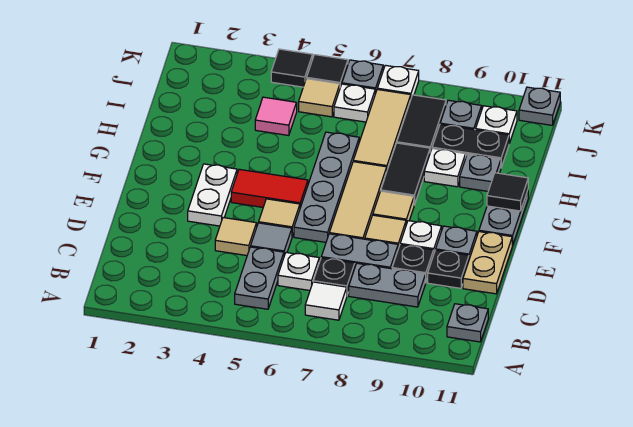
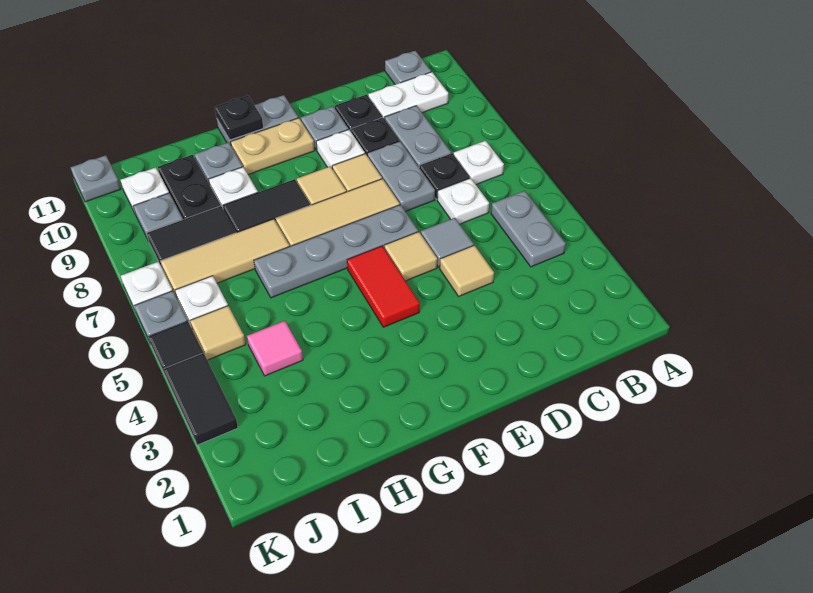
grey 1x2 plate [235,247,284,309] -> grey 1x2 plate turned to [491,191,566,267]
white 1x1 tile [305,282,347,320] -> white 1x1 plate [454,141,504,184]
tan 1x2 plate [463,232,512,294] -> tan 1x2 plate moved to [231,118,315,175]
white 1x2 plate [188,164,237,226] -> white 1x2 plate moved to [368,72,448,119]
black 1x1 tile [487,173,528,211] -> black 1x1 plate [215,96,263,140]
black 1x1 tile [271,49,313,87] -> black 1x2 tile [164,353,238,445]

